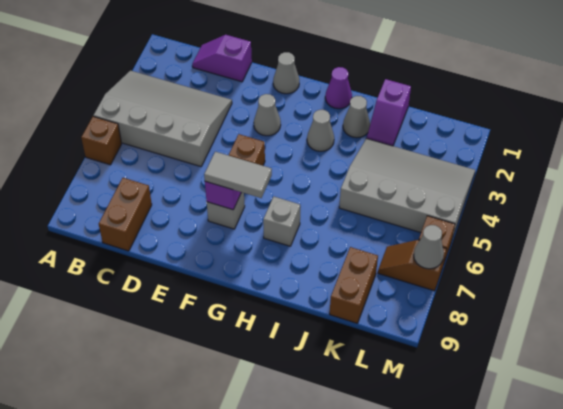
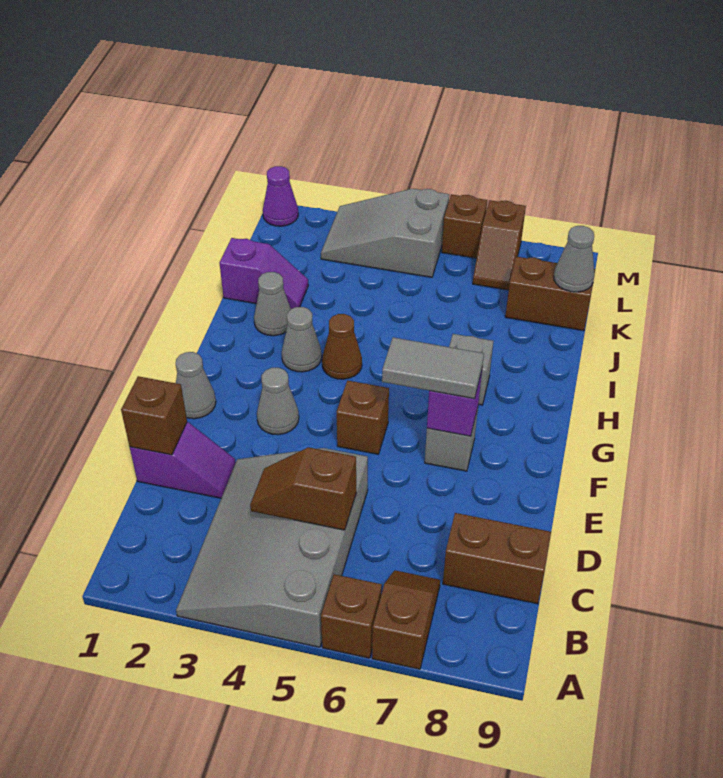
none -> brown 1x2 slope [372,570,440,669]
purple 1x2 slope [192,35,252,82] -> purple 1x2 slope turned to [130,422,236,498]
none -> brown 1x2 slope [250,447,356,530]
none -> brown 1x1 brick [121,376,187,455]
grey 1x2 tile [204,152,272,198] -> grey 1x2 tile turned to [382,337,484,399]
purple 1x1 cone [325,67,352,109] -> purple 1x1 cone moved to [263,166,298,226]
none -> brown 1x1 cone [322,314,362,379]
grey 3x4 slope [339,138,475,239] -> grey 2x3 slope [321,189,449,277]
grey 1x1 cone [414,225,444,269] -> grey 1x1 cone moved to [554,226,595,292]

